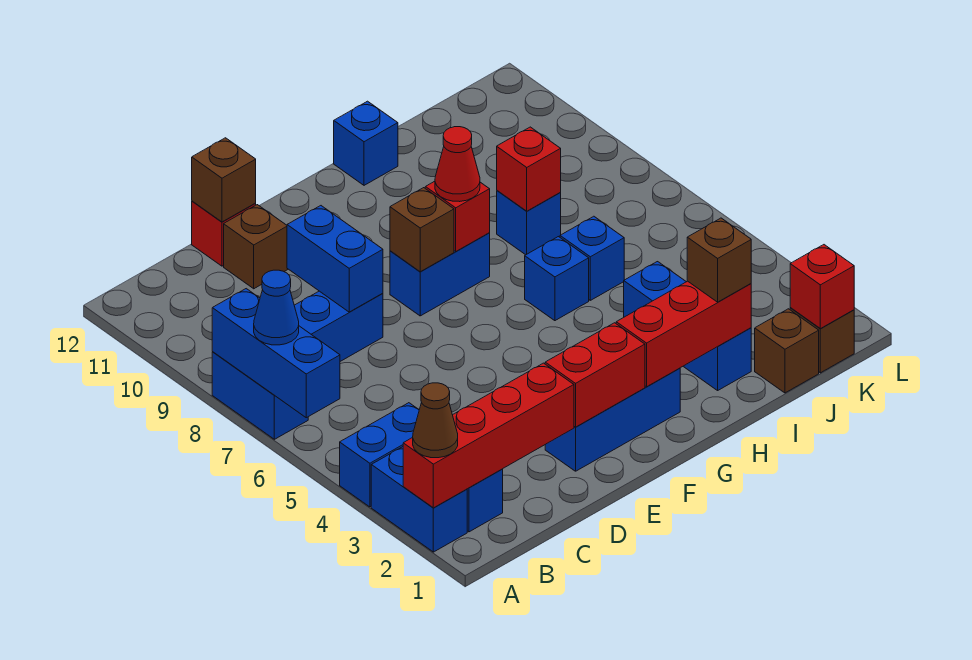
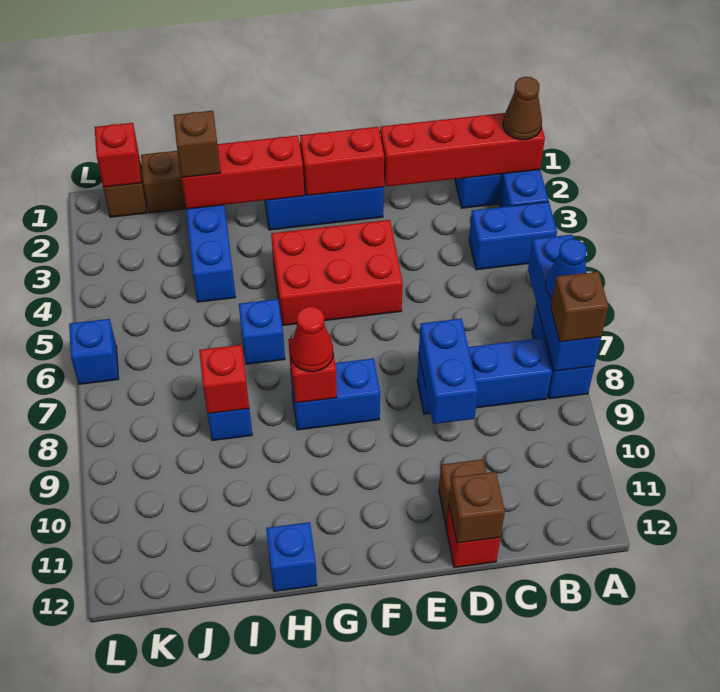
none -> red 2x3 brick [271,220,403,326]
brown 1x1 brick [390,188,454,272] -> brown 1x1 brick moved to [551,272,608,342]
blue 1x1 brick [560,216,624,300] -> blue 1x1 brick moved to [69,319,119,384]

